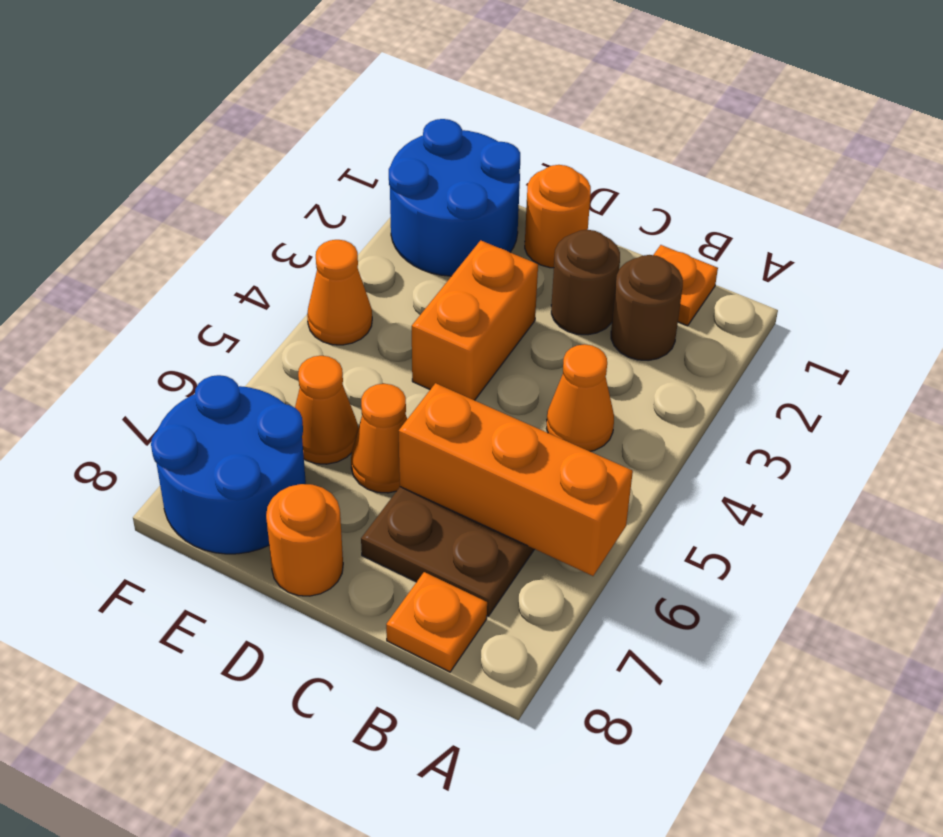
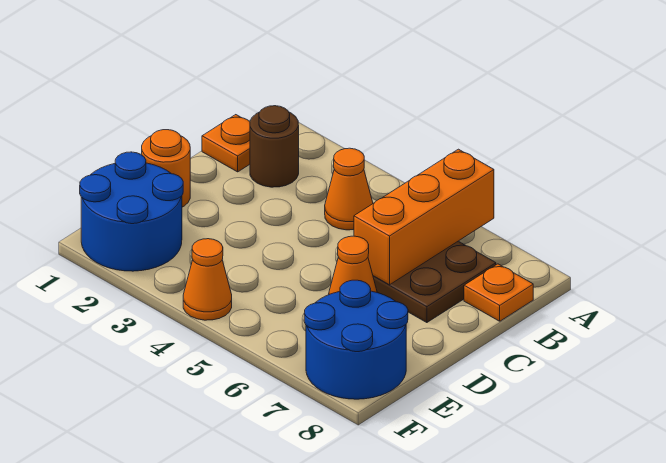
brown 1x1 round brick [551,230,620,335] -> none
orange 1x2 brick [412,240,538,400] -> none
orange 1x1 round brick [266,484,343,596] -> none
orange 1x1 cone [295,356,358,464] -> none

